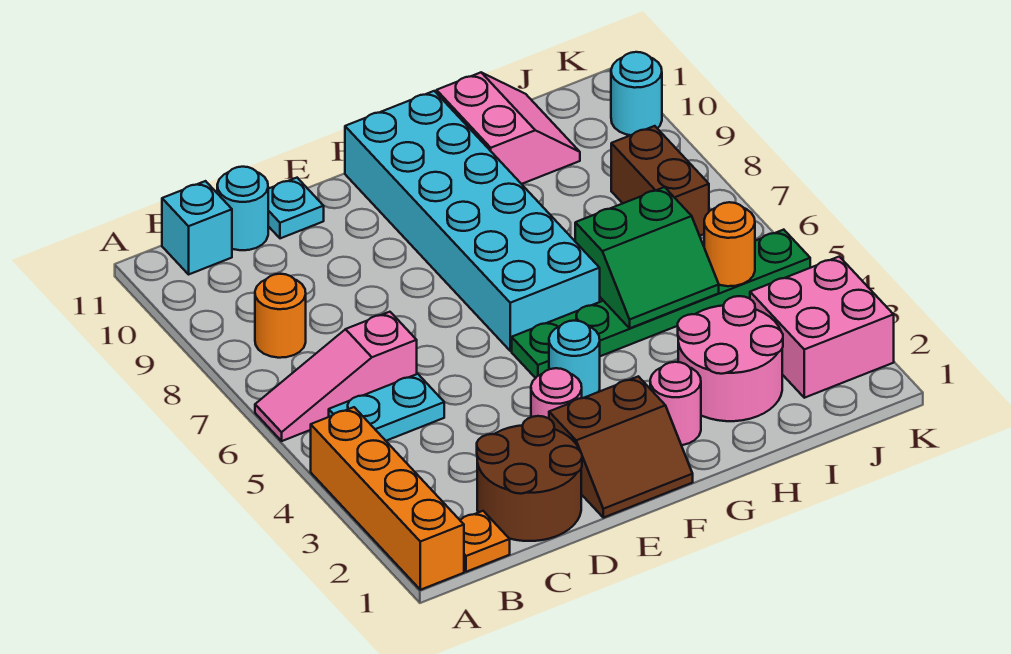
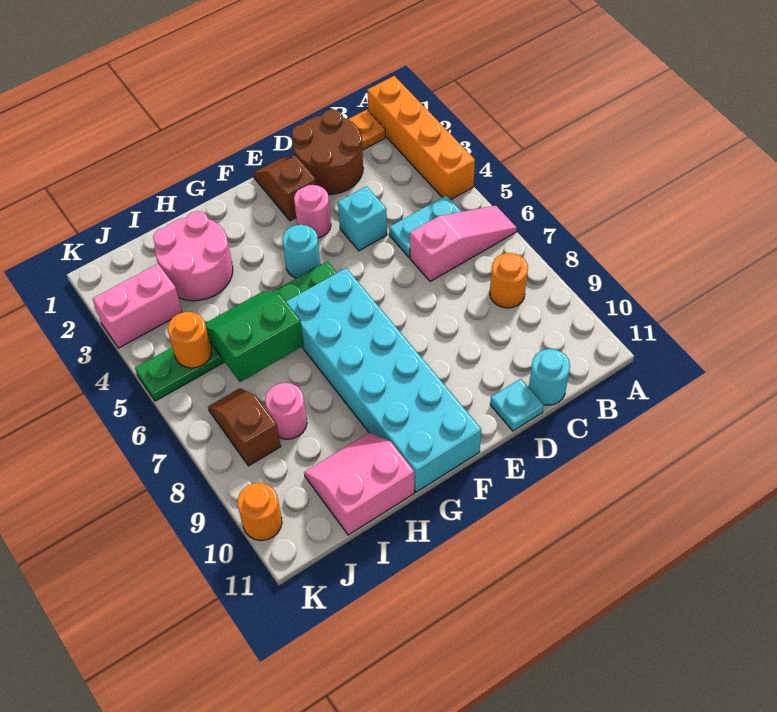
cyan 1x1 brick [162,181,232,274] -> cyan 1x1 brick moved to [338,186,387,251]
brown 2x2 slope [549,376,693,518] -> brown 1x2 slope [253,157,316,221]
pink 1x1 round brick [650,362,701,445] -> pink 1x1 round brick moved to [265,383,307,439]
pink 2x2 slope [437,73,580,184] -> pink 2x2 slope turned to [304,433,414,535]
pink 2x2 brick [750,257,894,398] -> pink 1x2 brick [93,264,182,348]
brown 1x2 brick [611,126,709,236] -> brown 1x2 slope [208,388,281,466]
cyan 1x1 round brick [611,52,662,135] -> orange 1x1 round brick [237,483,282,541]

